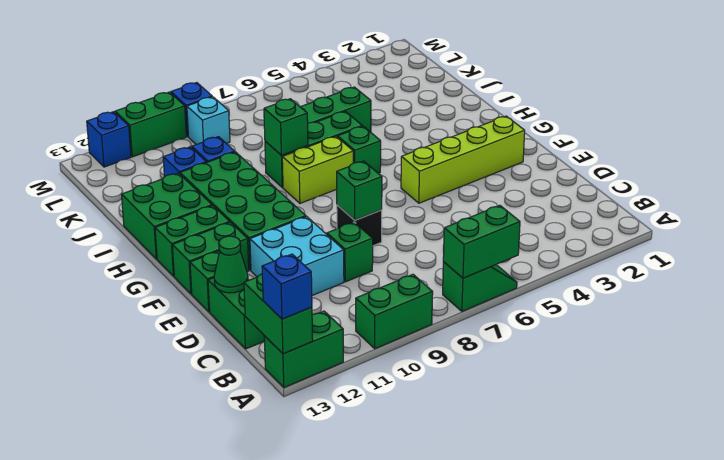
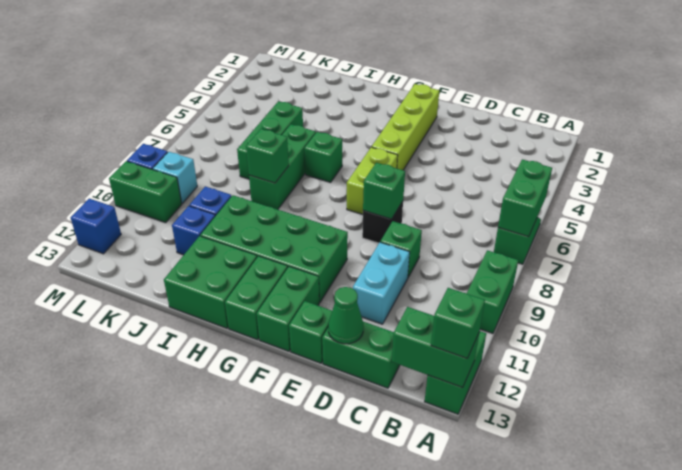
blue 1x1 brick [262,254,312,319] -> green 1x1 brick [431,288,485,358]
cyan 2x2 brick [250,217,344,295] -> cyan 1x2 brick [353,242,410,324]
lime 1x2 brick [282,137,353,203] -> lime 1x2 brick moved to [347,147,398,215]
green 1x2 brick [115,92,186,157] -> green 1x2 brick turned to [109,161,182,223]

